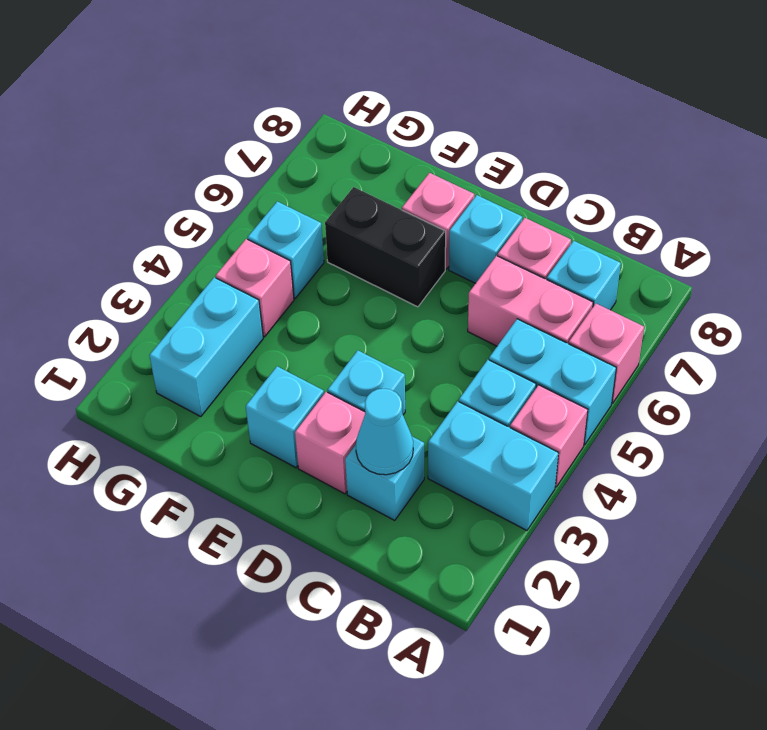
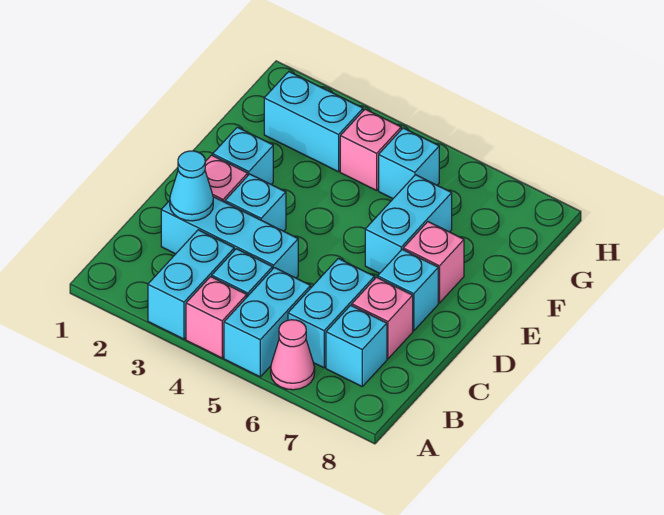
pink 1x1 brick [569,304,644,403] -> pink 1x1 cone [271,320,315,390]
pink 1x2 brick [468,256,593,346] -> cyan 1x2 brick [288,259,375,368]
cyan 1x1 brick [345,437,424,520] -> cyan 1x3 brick [161,197,298,278]
black 1x2 brick [325,187,446,307] -> cyan 1x2 brick [365,175,452,273]

